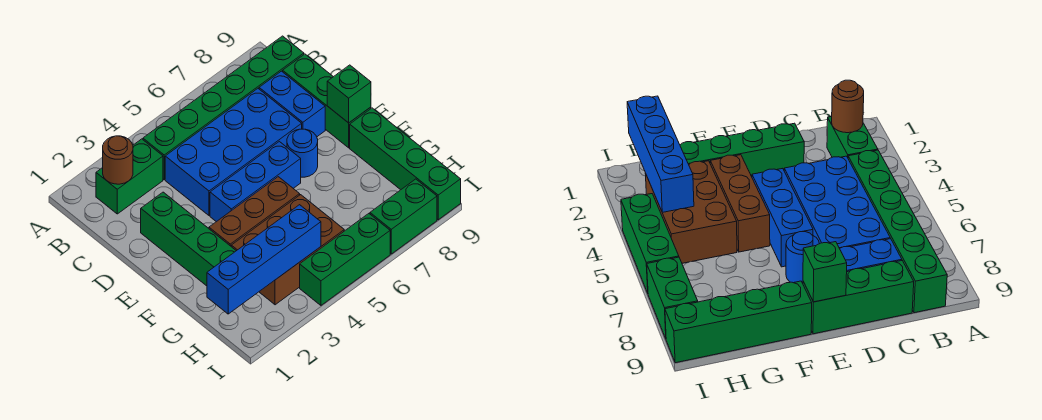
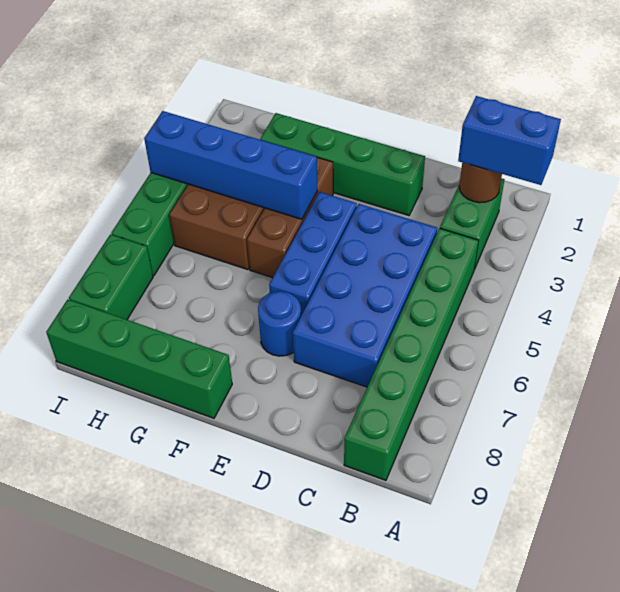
blue 1x2 brick [259,71,325,137] -> blue 1x2 brick moved to [458,96,561,185]
green 1x3 brick [283,54,371,148] -> none
green 1x1 brick [327,65,371,123] -> none
blue 1x4 brick [207,205,321,314] -> blue 1x4 brick turned to [144,111,317,219]

